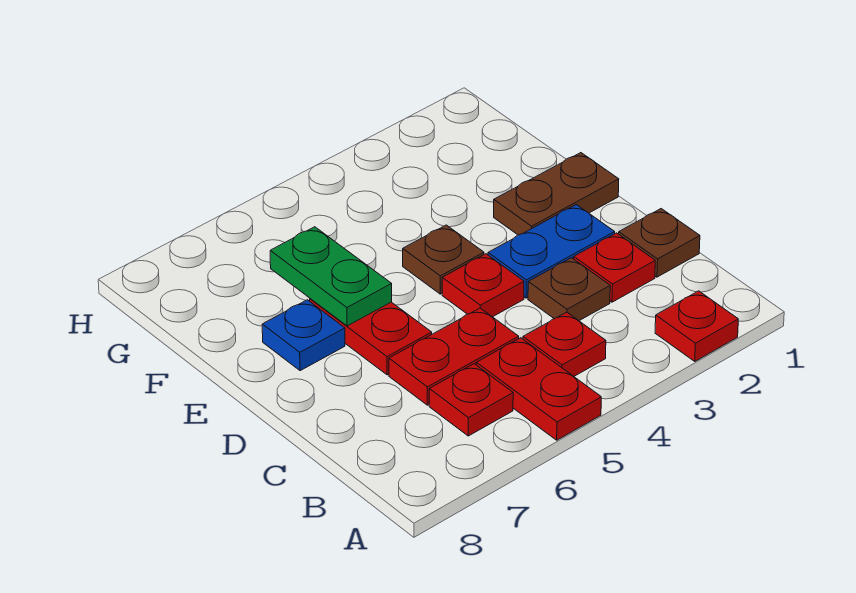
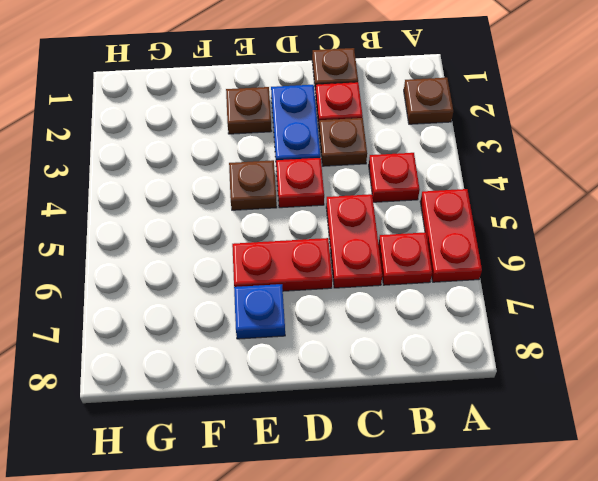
red 1x1 plate [655,291,738,361] -> brown 1x1 plate [404,78,453,124]
red 1x2 plate [476,338,601,440] -> red 1x2 plate turned to [420,189,482,282]
brown 1x2 plate [494,153,619,235] -> brown 1x1 plate [226,87,272,134]
green 1x2 plate [270,227,392,326] -> none

